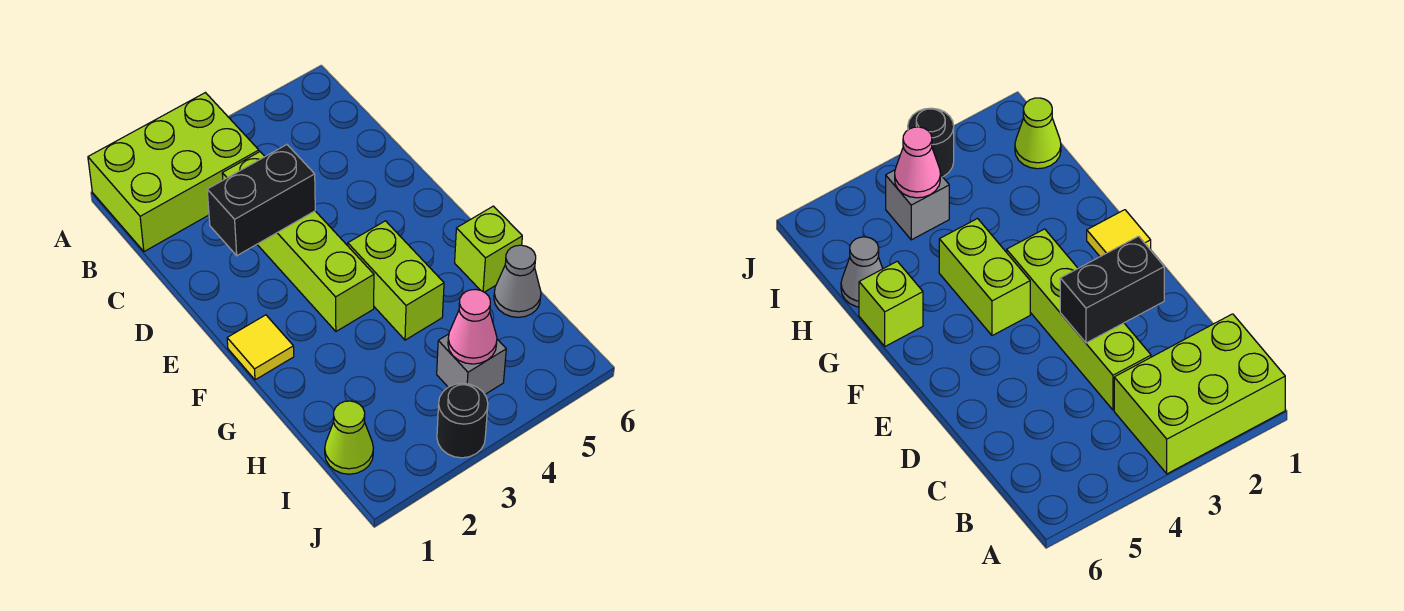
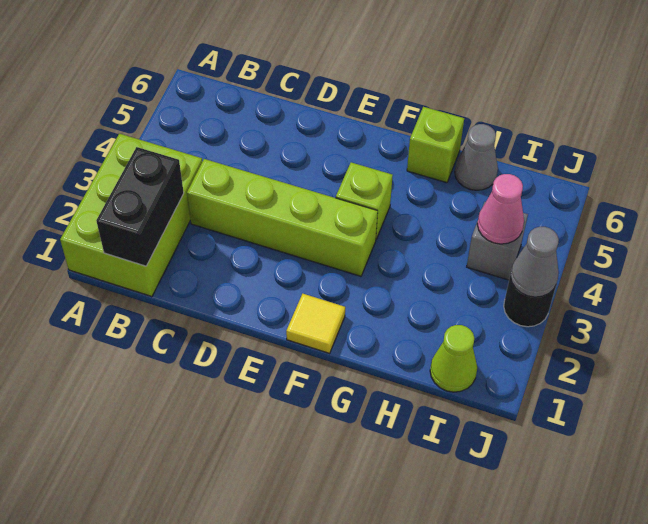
black 1x2 brick [207,145,315,256] -> black 1x2 brick moved to [96,147,184,266]
lime 1x2 brick [348,221,444,340] -> lime 1x1 brick [336,162,393,239]
none -> grey 1x1 cone [510,227,559,297]

